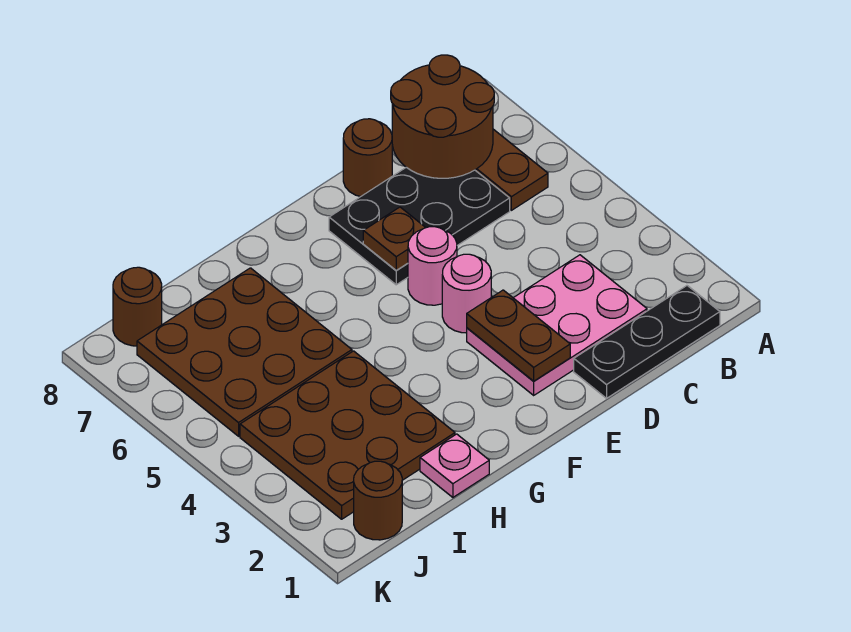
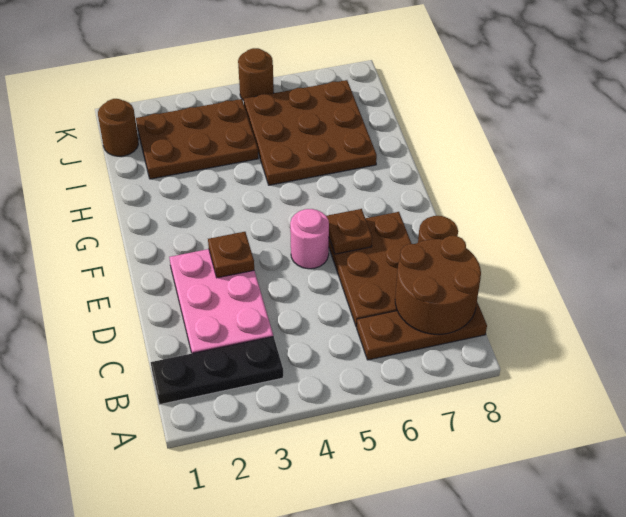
black 1x3 plate [574,286,720,398] -> black 1x3 plate turned to [151,337,283,405]
black 2x3 plate [329,167,510,285] -> brown 2x3 plate [329,212,412,327]
brown 1x2 plate [467,290,570,381] -> brown 1x1 plate [208,232,254,278]
pink 1x1 round brick [442,254,491,333] -> none
pink 1x1 plate [420,434,489,497] -> none
brown 3x3 plate [240,351,455,519] -> brown 2x3 plate [136,99,258,179]
brown 1x1 round brick [113,267,162,346] -> brown 1x1 round brick moved to [238,48,274,100]

